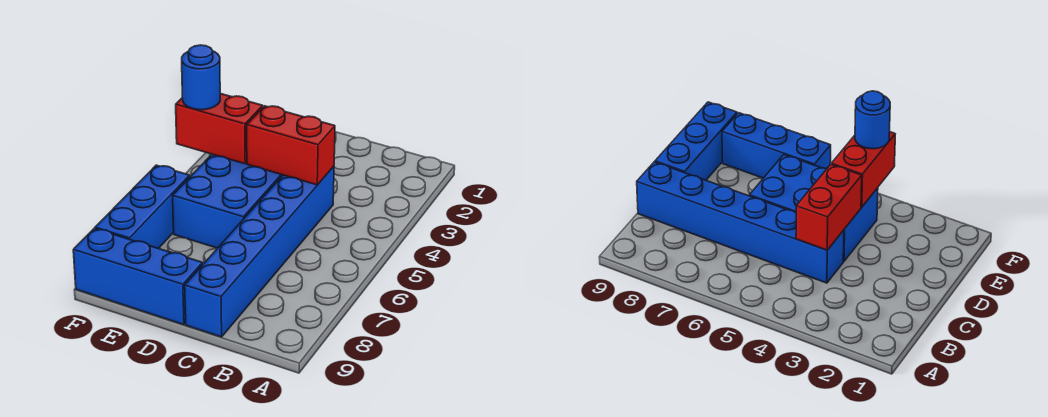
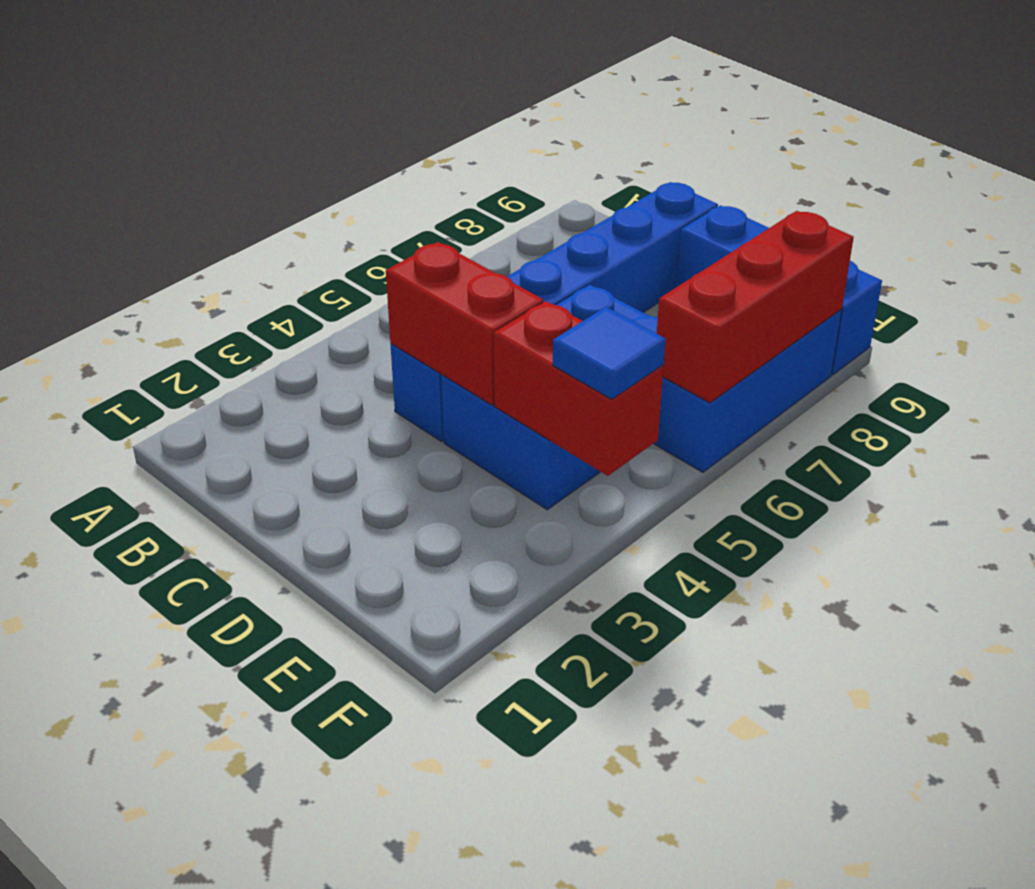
blue 1x1 round brick [182,45,220,110] -> blue 1x1 tile [553,307,666,399]
none -> red 1x3 brick [657,211,854,403]

